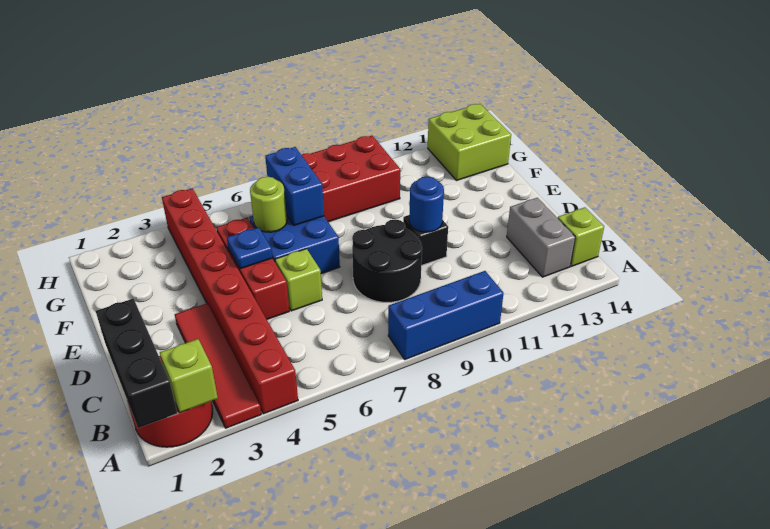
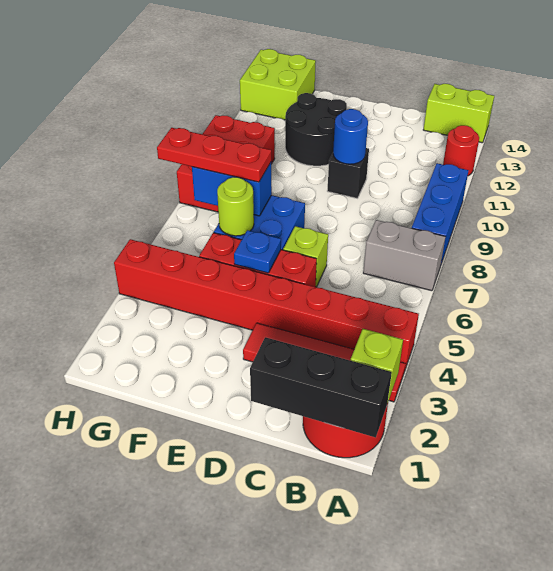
none -> red 1x1 round brick [443,125,479,176]
grey 1x2 brick [507,198,575,277] -> grey 1x2 brick moved to [363,220,446,291]
lime 1x1 brick [558,207,604,266] -> lime 1x2 brick [423,84,494,143]
black 2x2 round brick [352,219,422,302] -> black 2x2 round brick moved to [285,93,347,166]
none -> red 1x3 plate [157,128,271,182]

